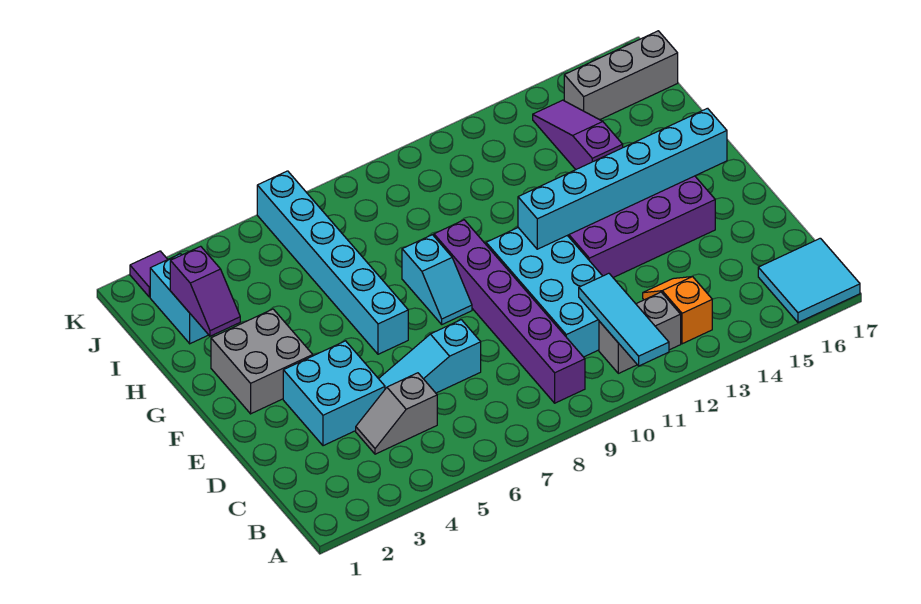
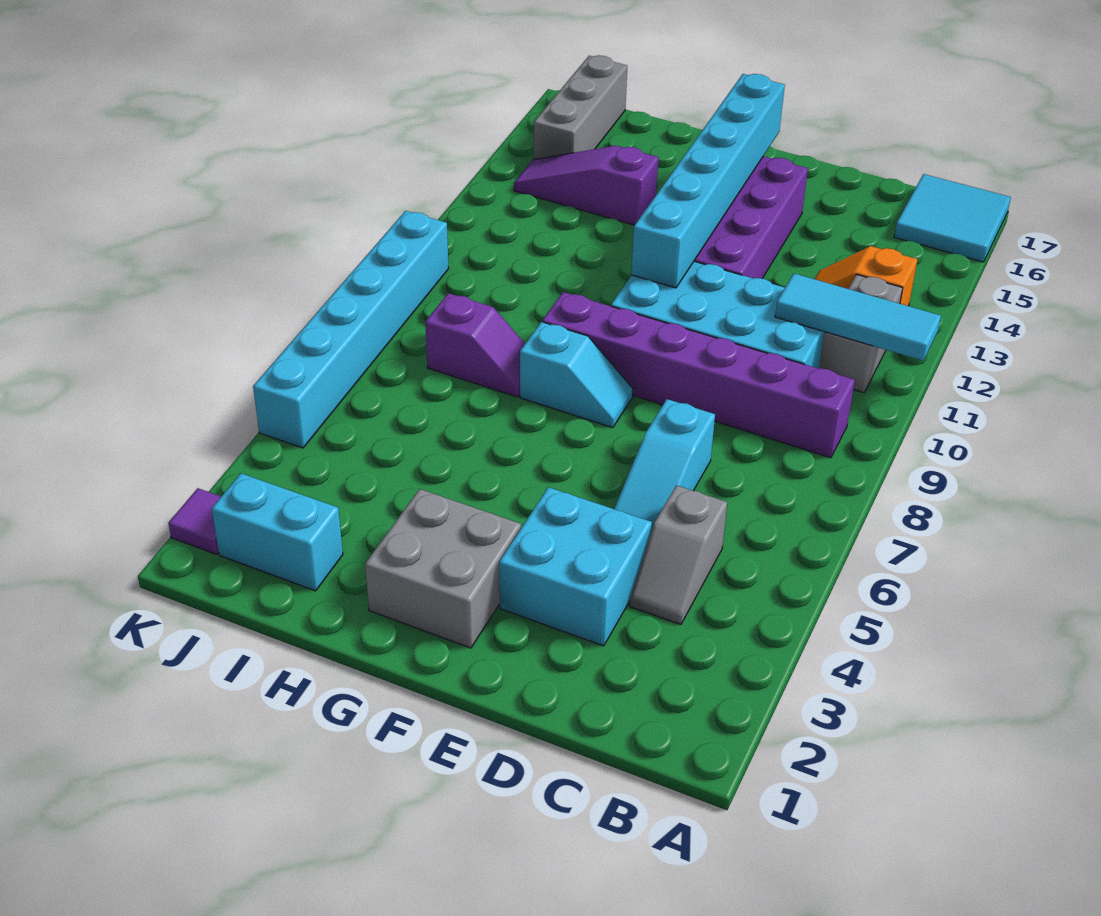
cyan 1x6 brick [257,171,408,354] -> cyan 1x6 brick turned to [253,211,449,448]
purple 1x2 slope [170,246,240,336] -> purple 1x2 slope moved to [425,293,525,397]

